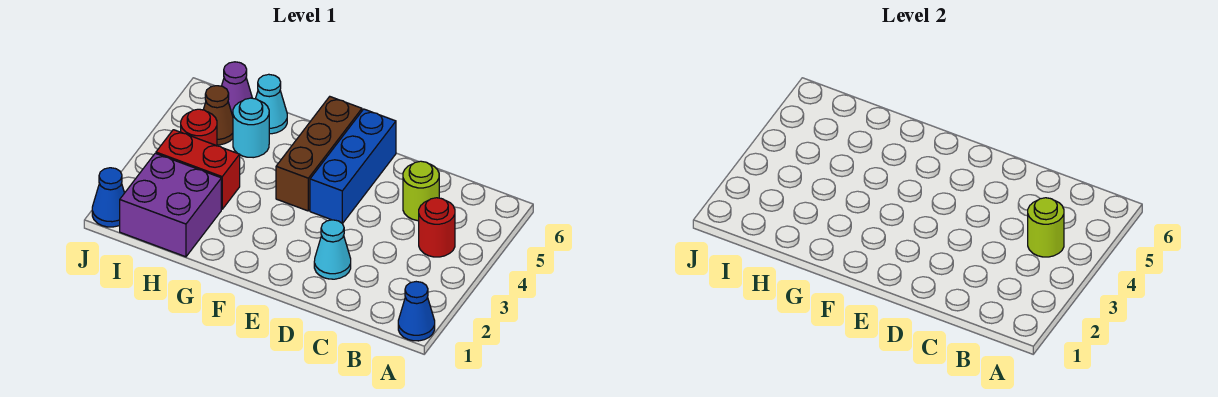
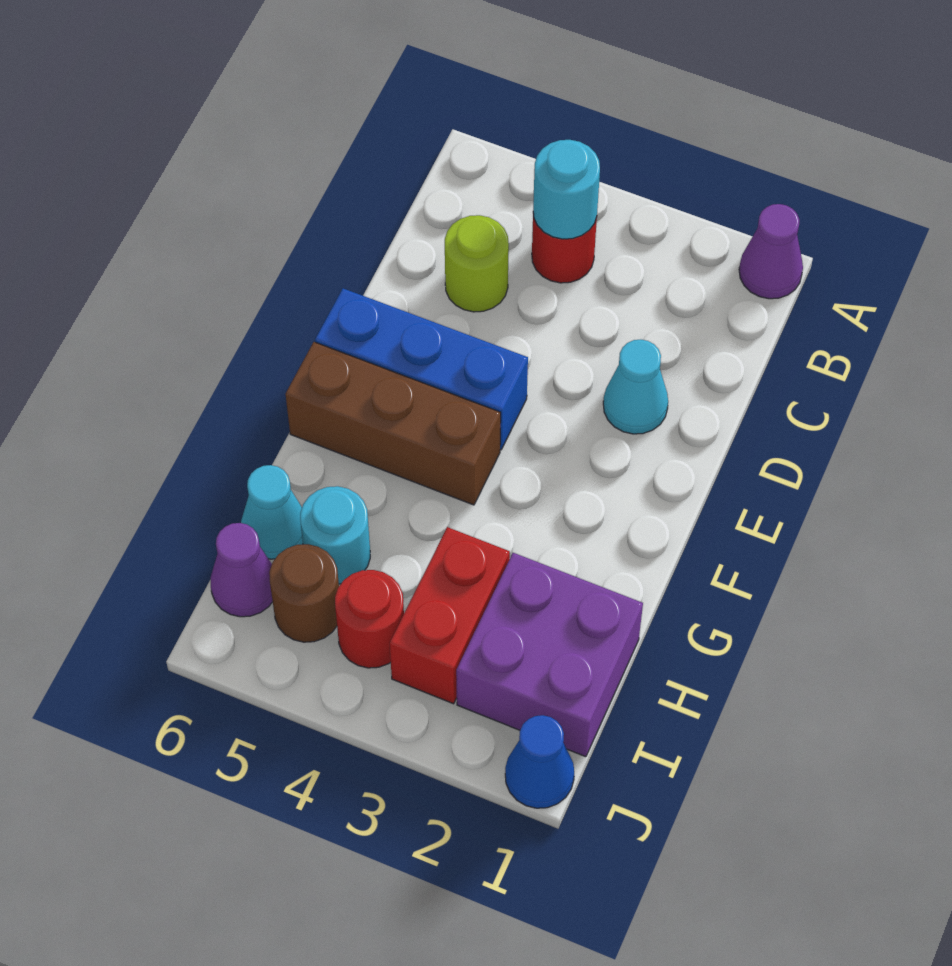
blue 1x1 cone [398,282,435,341] -> purple 1x1 cone [739,204,803,299]
lime 1x1 round brick [1028,198,1064,257] -> cyan 1x1 round brick [533,140,600,239]
brown 1x1 cone [203,86,233,145] -> brown 1x1 round brick [269,544,339,642]

